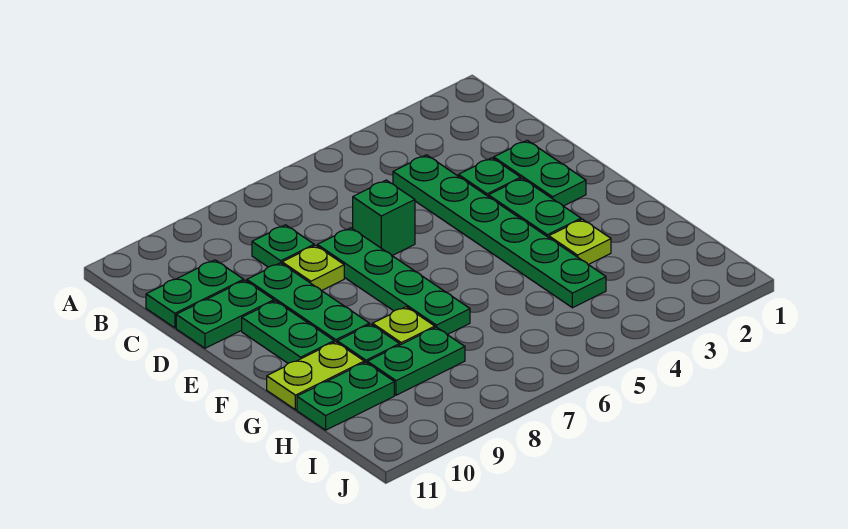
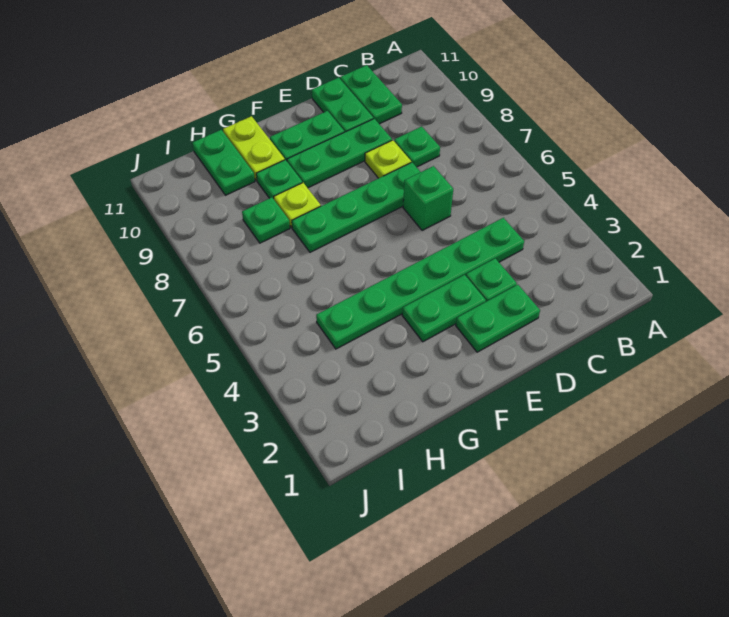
lime 1x1 plate [549,219,611,265] -> none
green 1x2 plate [367,327,465,395] -> green 1x1 plate [242,197,290,243]

